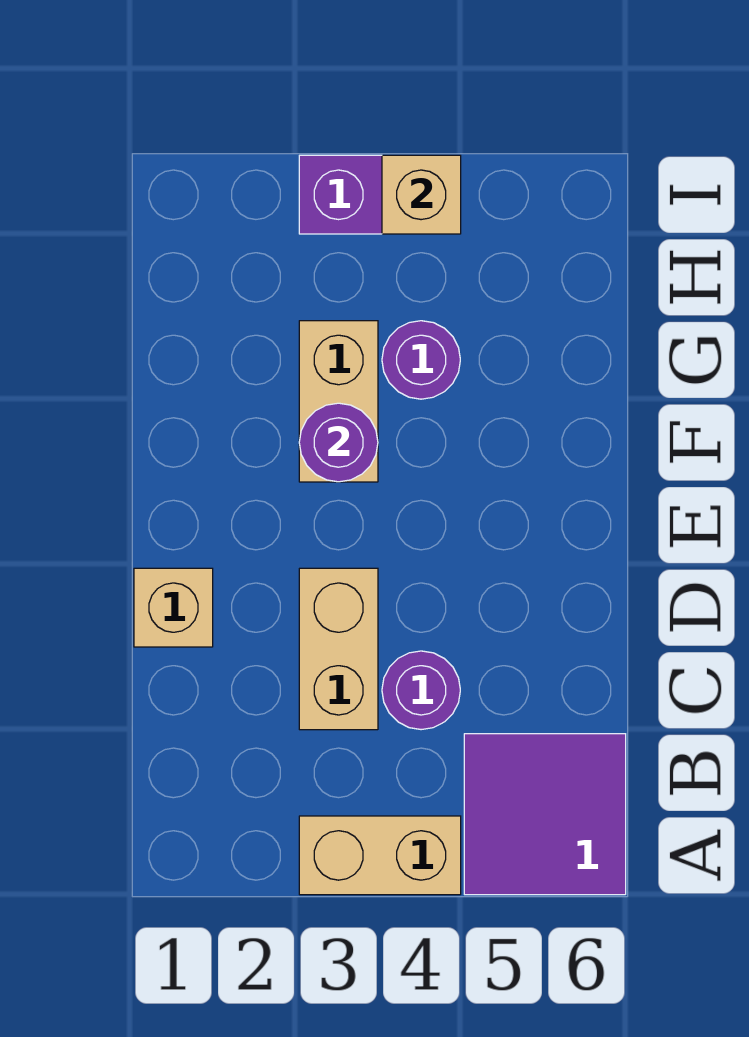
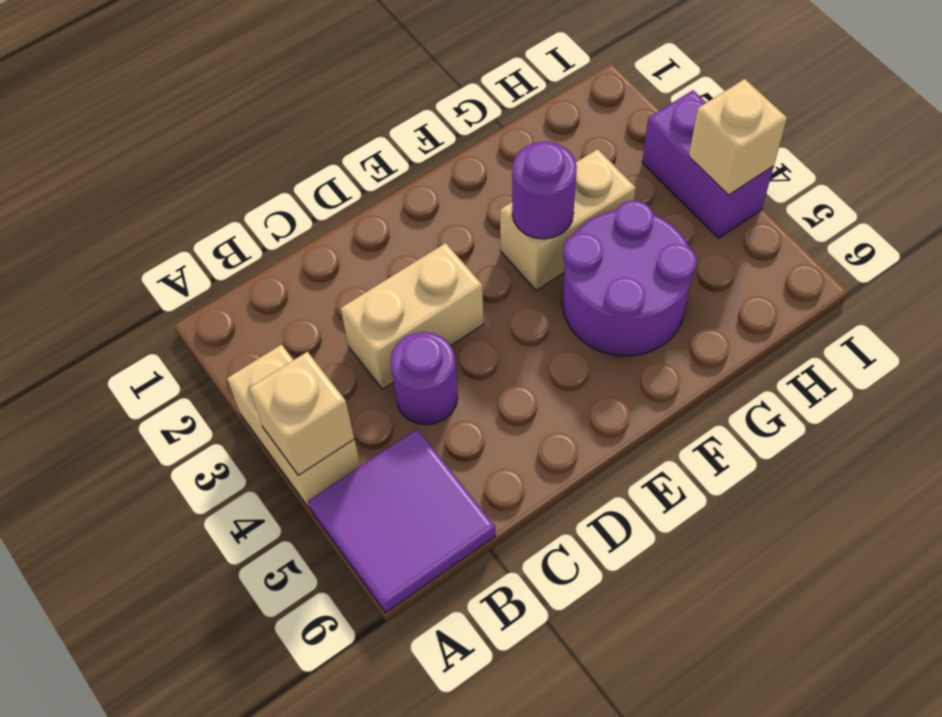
tan 1x1 brick [134,568,213,647] -> tan 1x1 brick moved to [249,352,354,475]
purple 1x1 round brick [382,321,460,399] -> purple 2x2 round brick [562,201,697,356]

